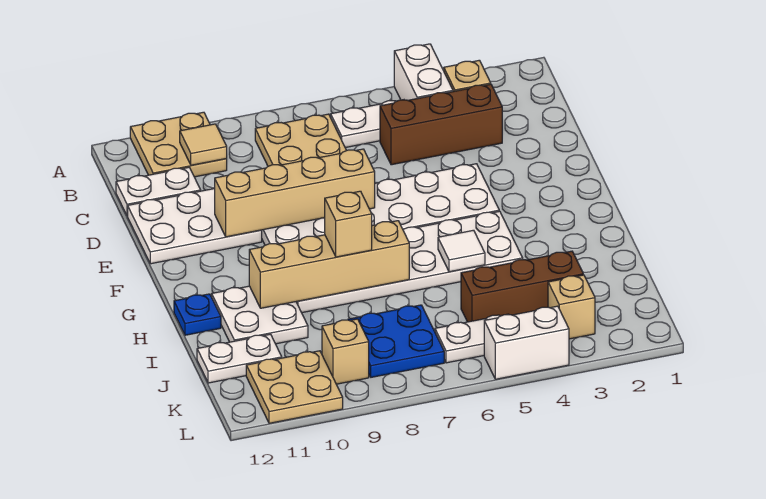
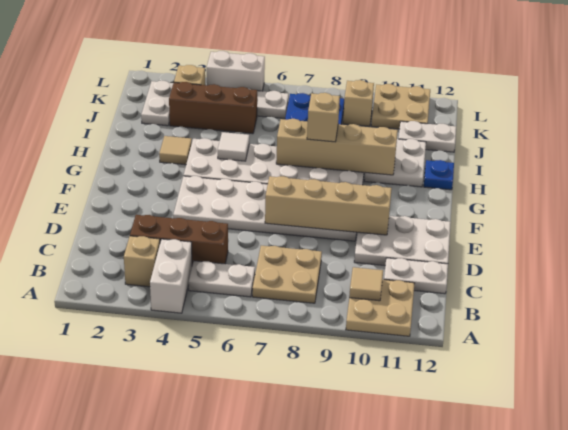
none -> tan 1x1 tile [159,136,192,165]
none -> white 1x2 plate [141,81,173,126]

